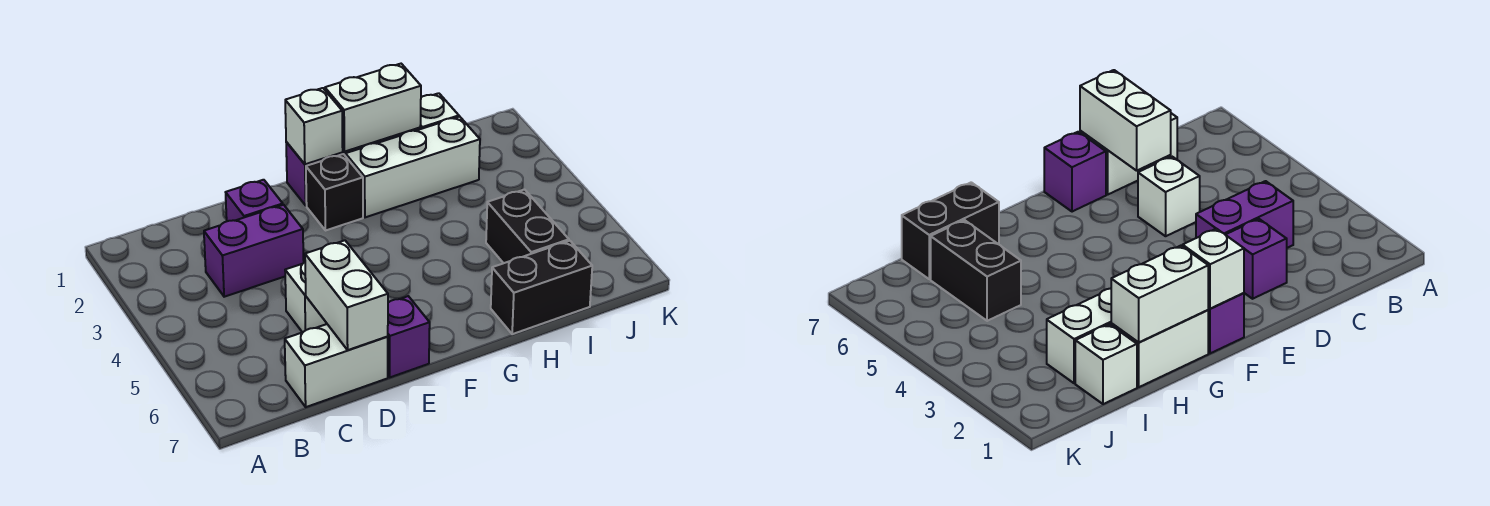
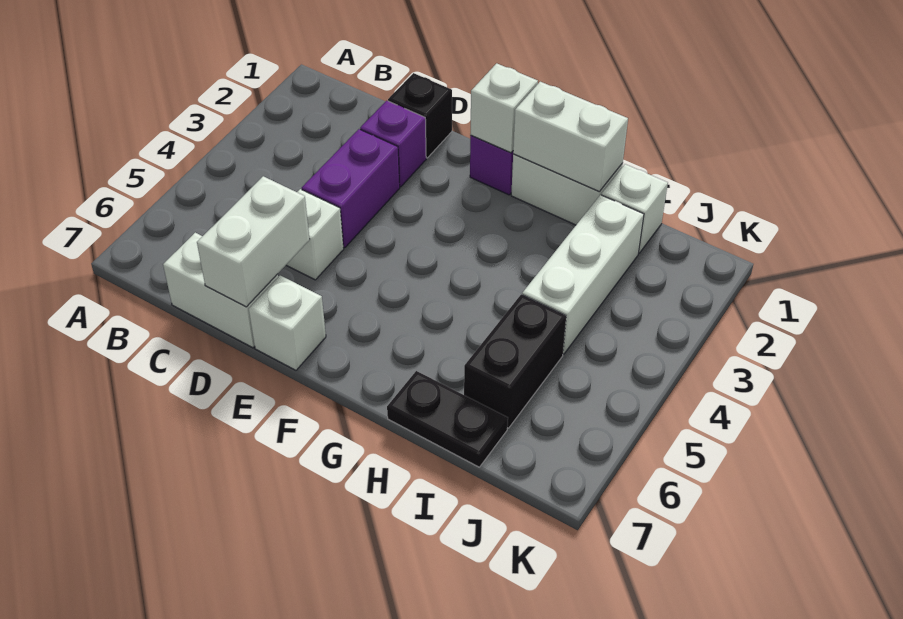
purple 1x2 brick [204,205,304,297] -> purple 1x2 brick turned to [302,129,400,248]
purple 1x1 brick [388,296,430,377] -> white 1x1 brick [249,275,326,370]
black 1x1 brick [306,154,363,231] -> black 1x1 brick moved to [388,73,452,158]
white 1x3 brick [345,117,480,217] -> white 1x3 brick turned to [522,195,644,354]
black 1x2 brick [491,241,592,334] -> black 1x2 plate [387,371,508,467]

